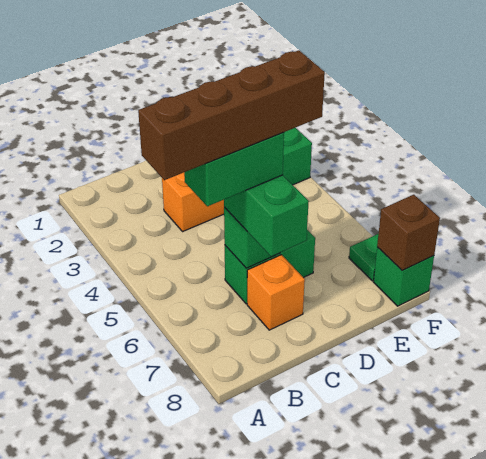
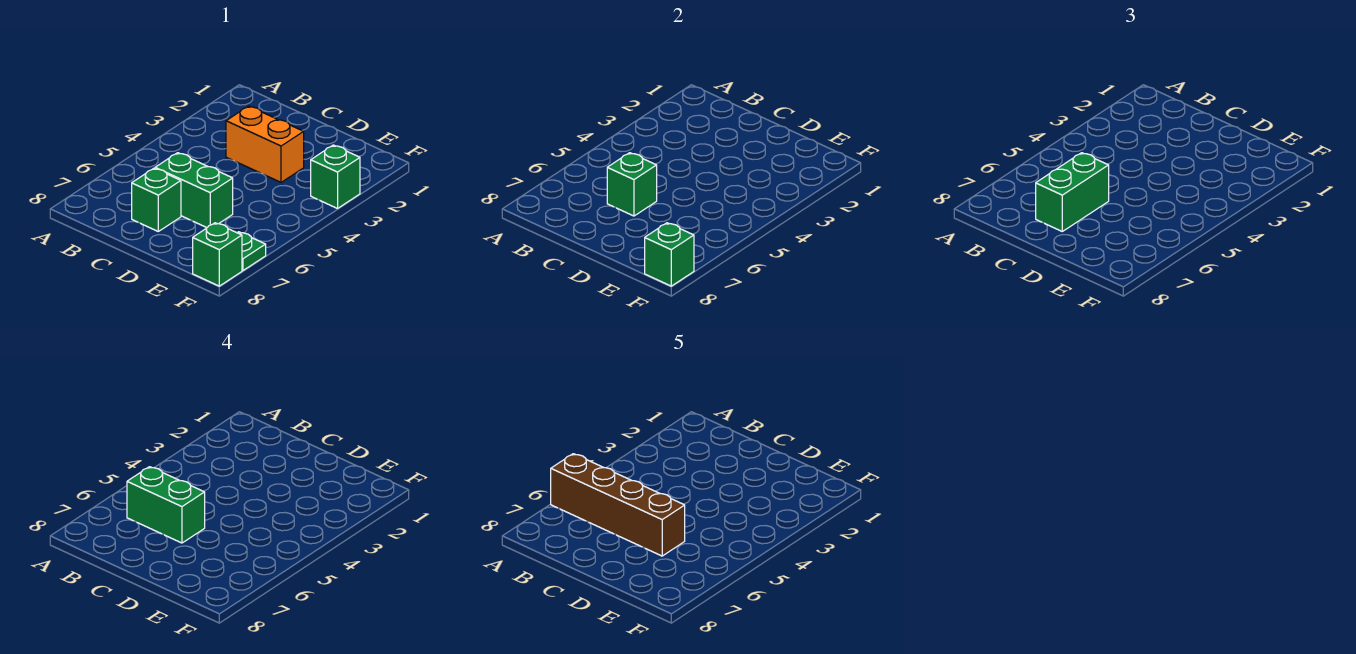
orange 1x1 brick [247,255,305,330] -> green 1x1 brick [132,168,181,231]
brown 1x1 brick [377,195,440,270] -> green 1x1 brick [645,223,694,286]

